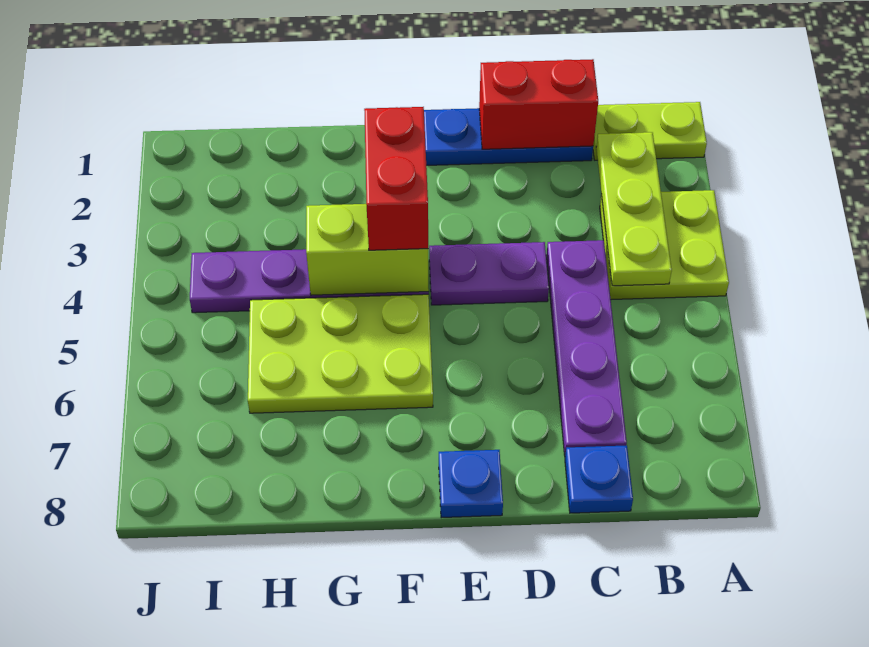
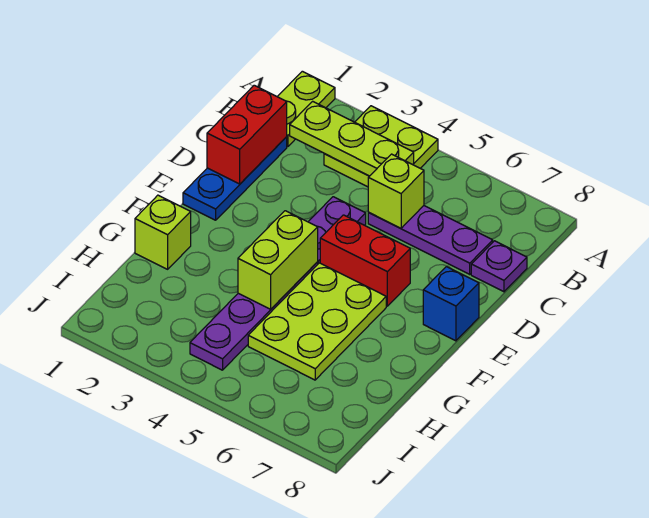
purple 1x4 plate [546,240,627,455] -> purple 1x3 plate [368,206,493,274]
none -> lime 1x1 brick [368,154,424,228]
blue 1x1 plate [565,445,633,513] -> purple 1x1 plate [471,241,527,292]
blue 1x1 plate [439,450,503,518] -> blue 1x1 brick [423,267,479,341]
red 1x2 brick [364,107,428,250] -> red 1x2 brick moved to [320,215,410,306]
none -> lime 1x1 brick [135,195,191,269]

